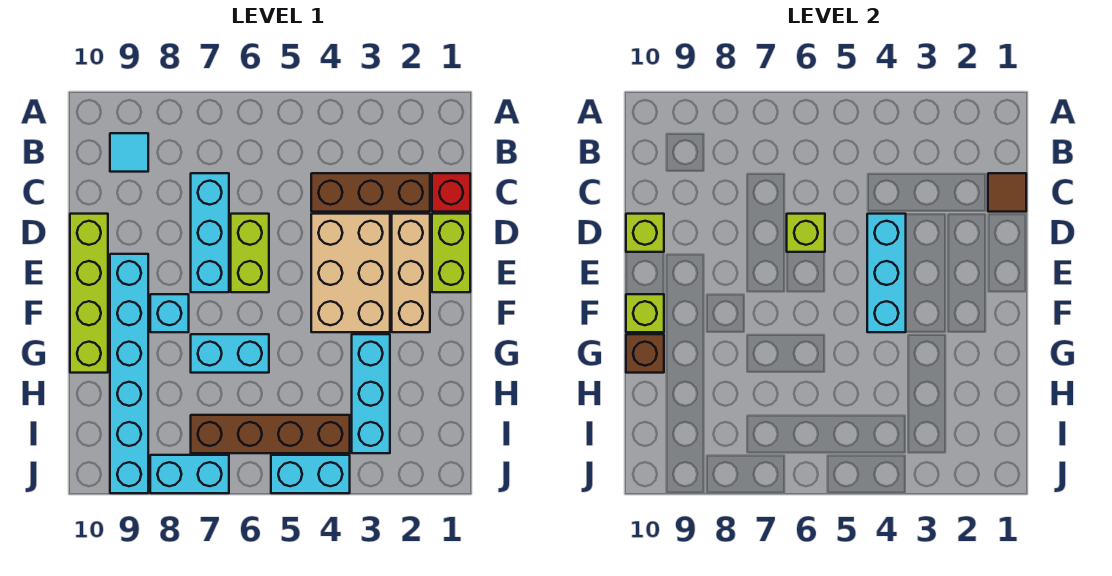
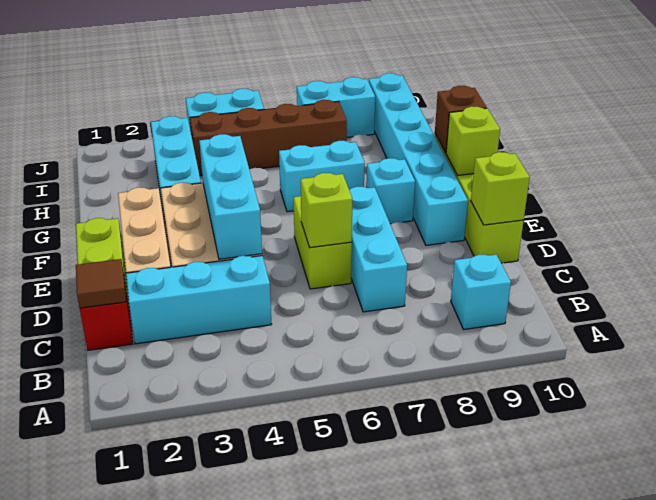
cyan 1x1 tile [110,133,148,172] -> cyan 1x1 brick [451,255,511,329]
brown 1x3 brick [311,173,430,212] -> cyan 1x3 brick [126,256,272,344]

